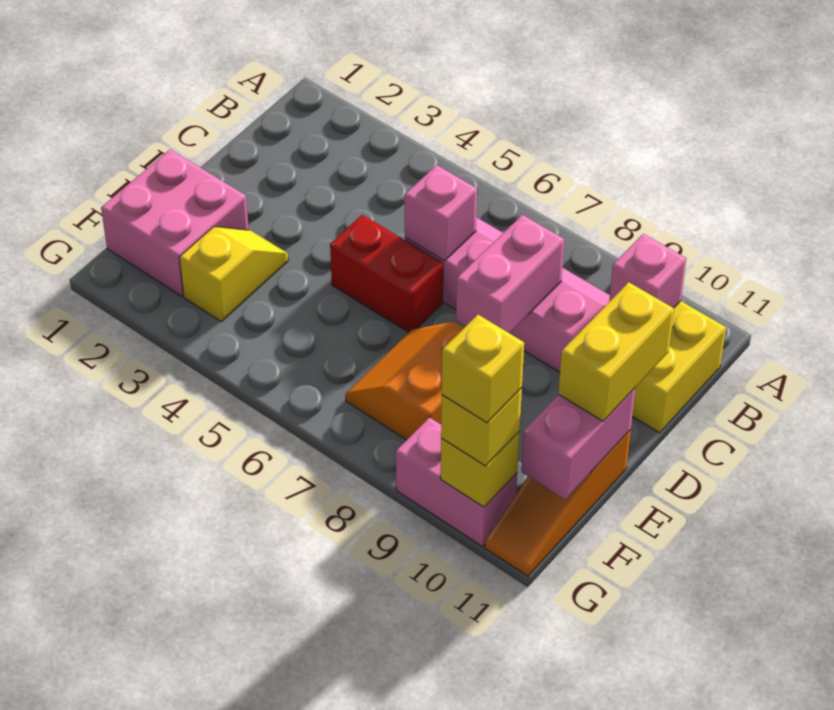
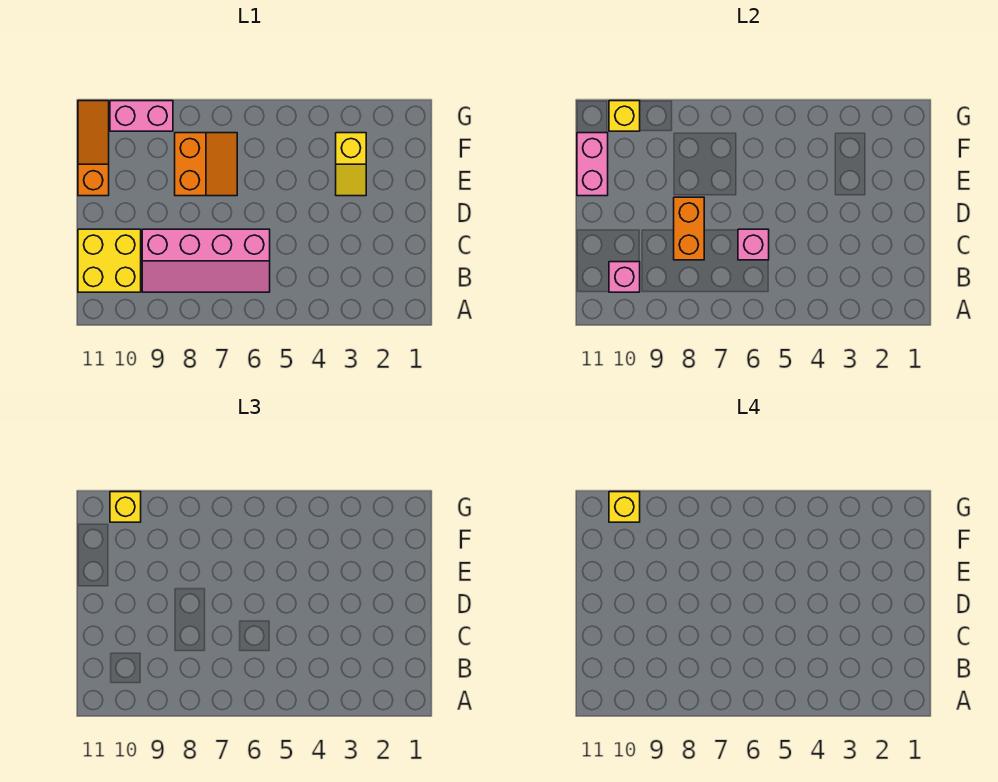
pink 1x2 brick [456,215,564,333] -> orange 1x2 brick [674,197,704,260]
red 1x2 brick [330,215,443,332] -> none
yellow 1x2 brick [558,282,674,421] -> none
pink 2x2 brick [101,149,249,296] -> none

